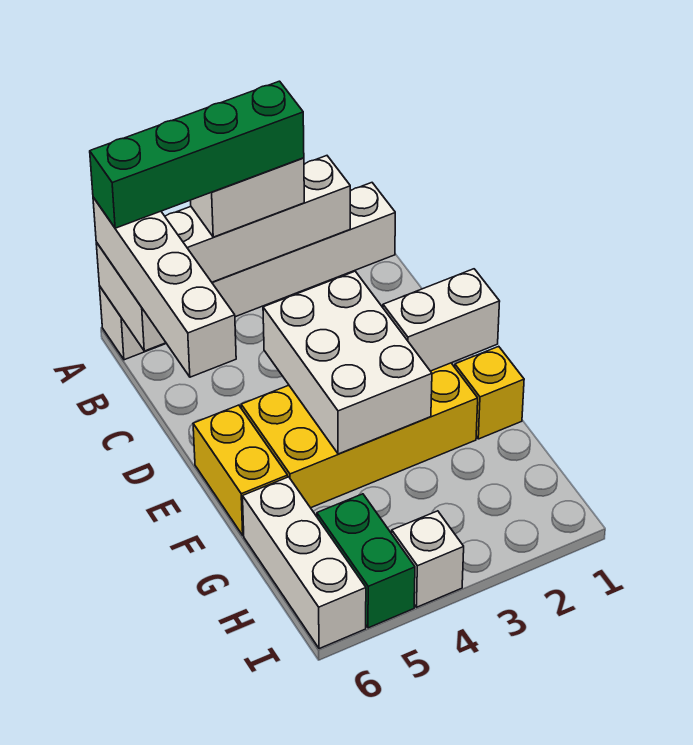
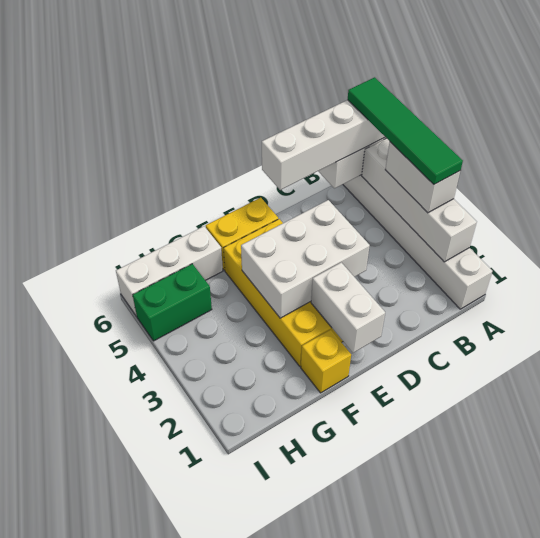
green 1x4 brick [90,81,304,228] -> green 1x4 tile [348,77,463,184]
white 1x1 brick [392,511,464,607] -> none

